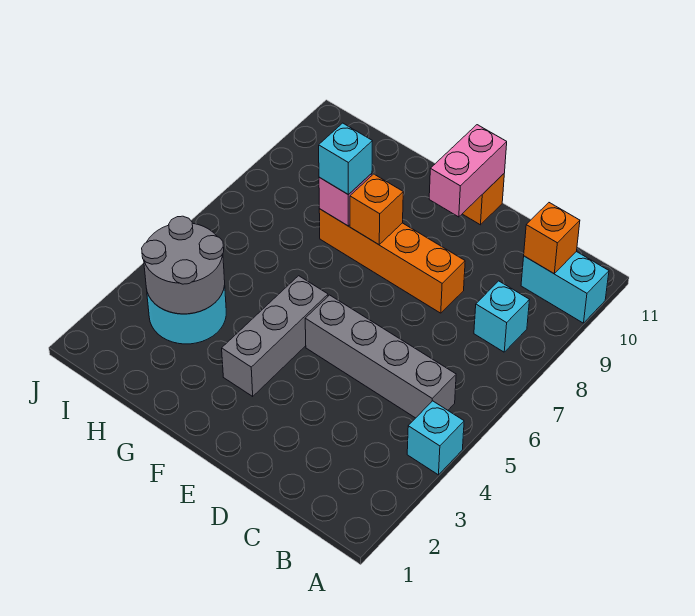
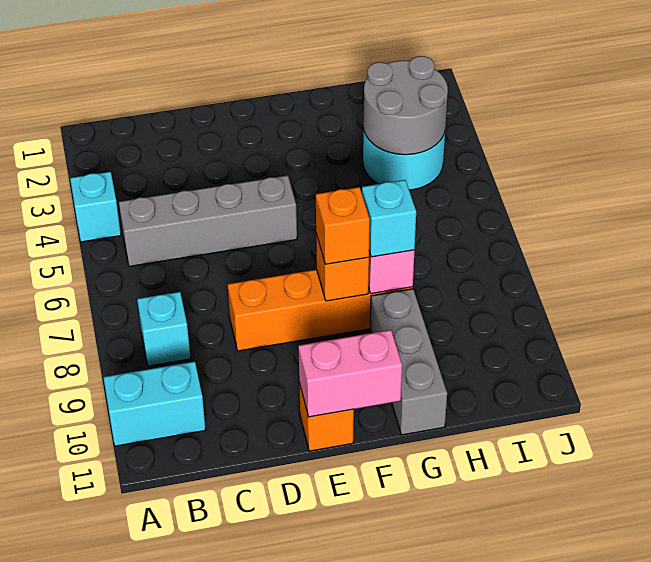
orange 1x1 brick [524,203,580,273] -> orange 1x1 brick moved to [316,187,370,264]
pink 1x2 brick [429,125,507,217] -> pink 1x2 brick turned to [298,330,402,417]
grey 1x3 brick [222,276,328,396] -> grey 1x3 brick moved to [370,289,447,435]

